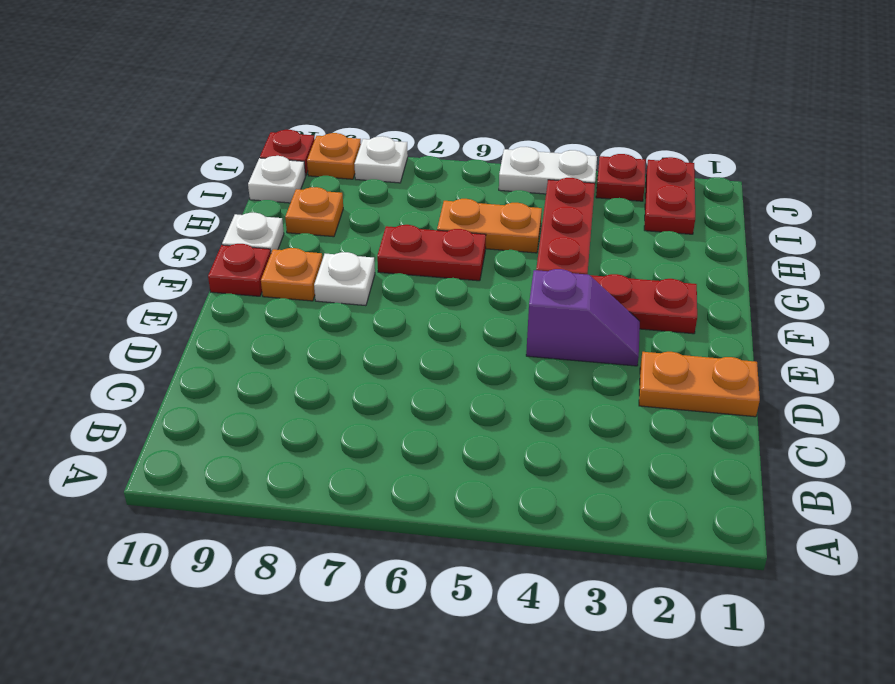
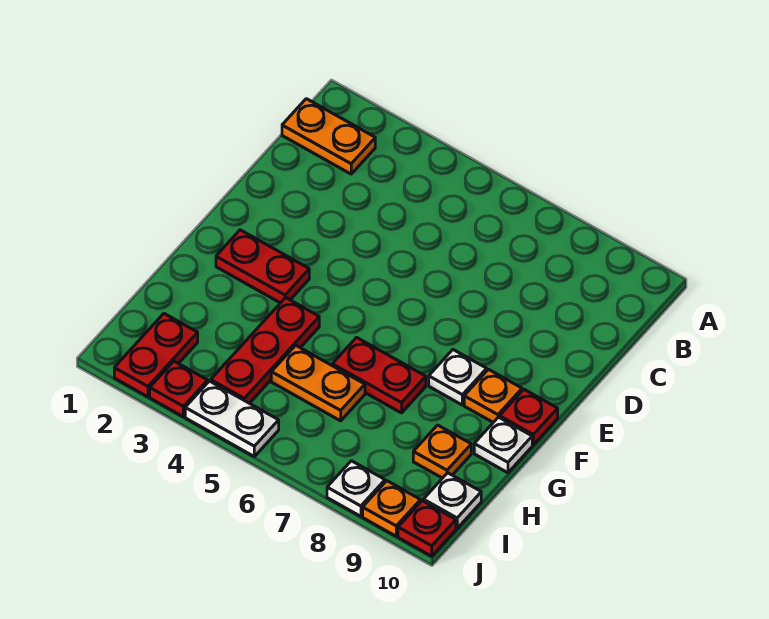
orange 1x2 plate [639,352,760,417] -> orange 1x2 plate moved to [282,99,375,174]
purple 1x2 slope [526,269,640,366] -> none

